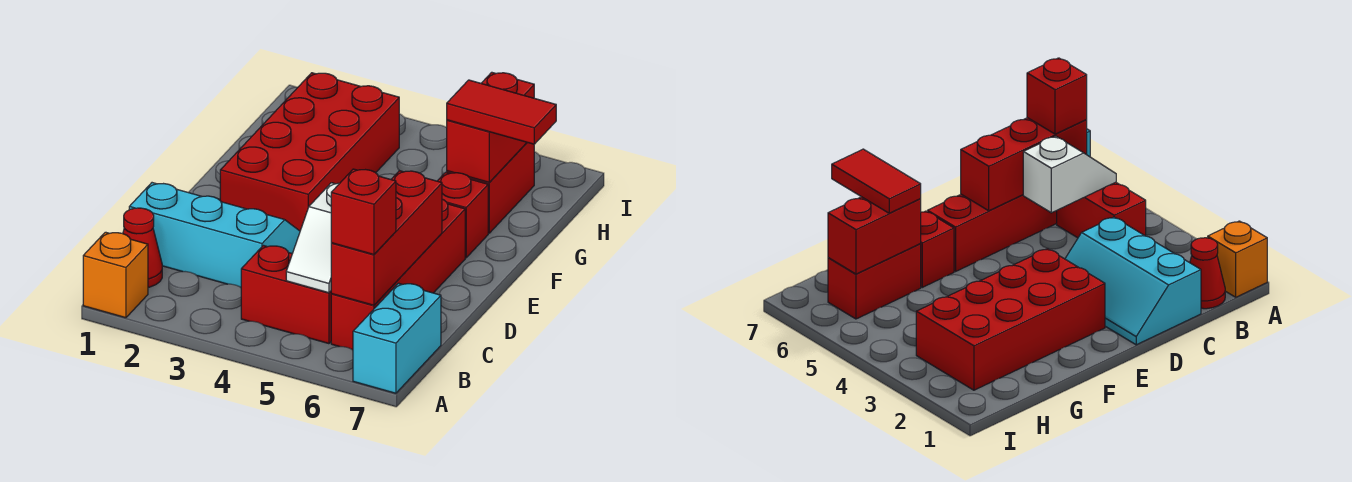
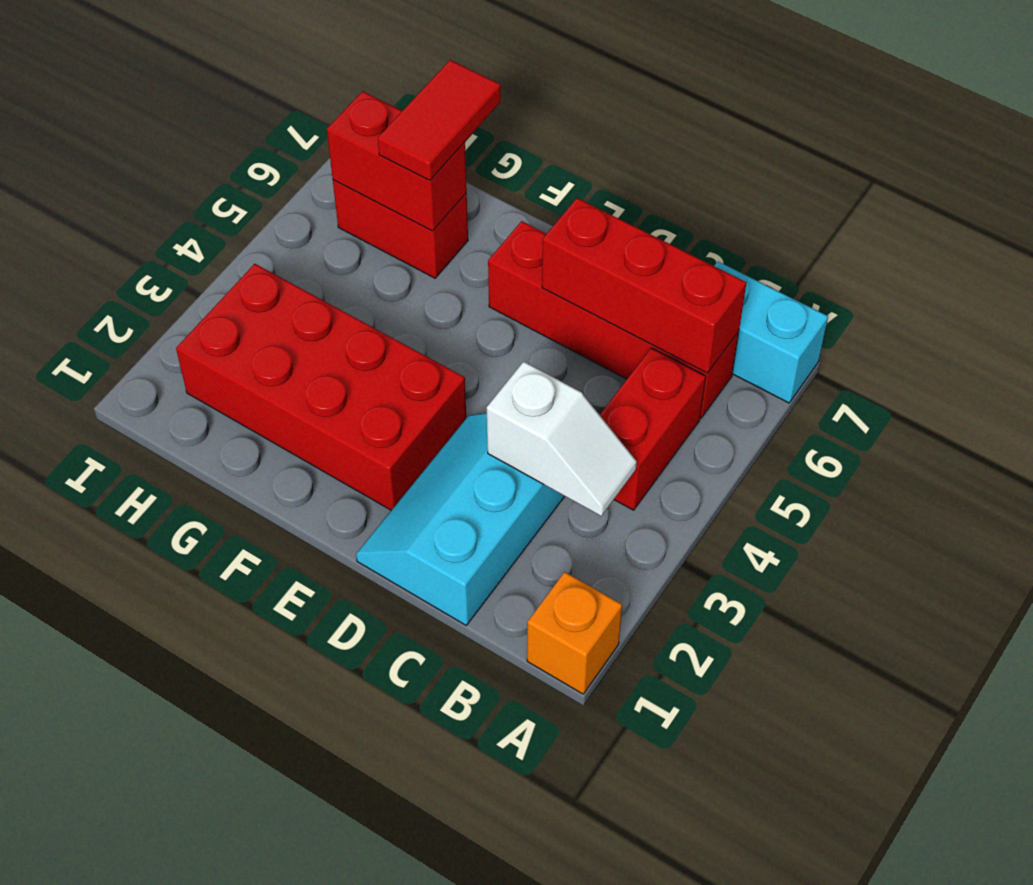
red 1x1 cone [123,208,162,287] -> none
white 1x2 slope [286,183,340,293] -> white 1x2 slope moved to [487,362,637,516]
red 1x1 brick [331,169,396,255] -> none
red 1x1 brick [438,172,488,258] -> none

